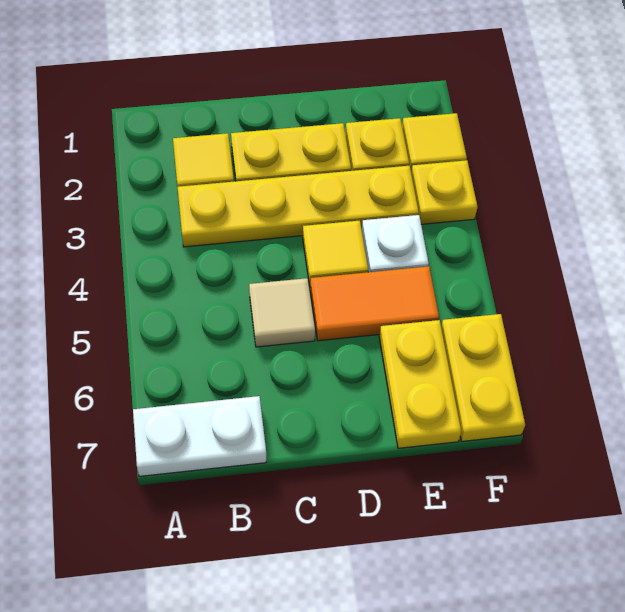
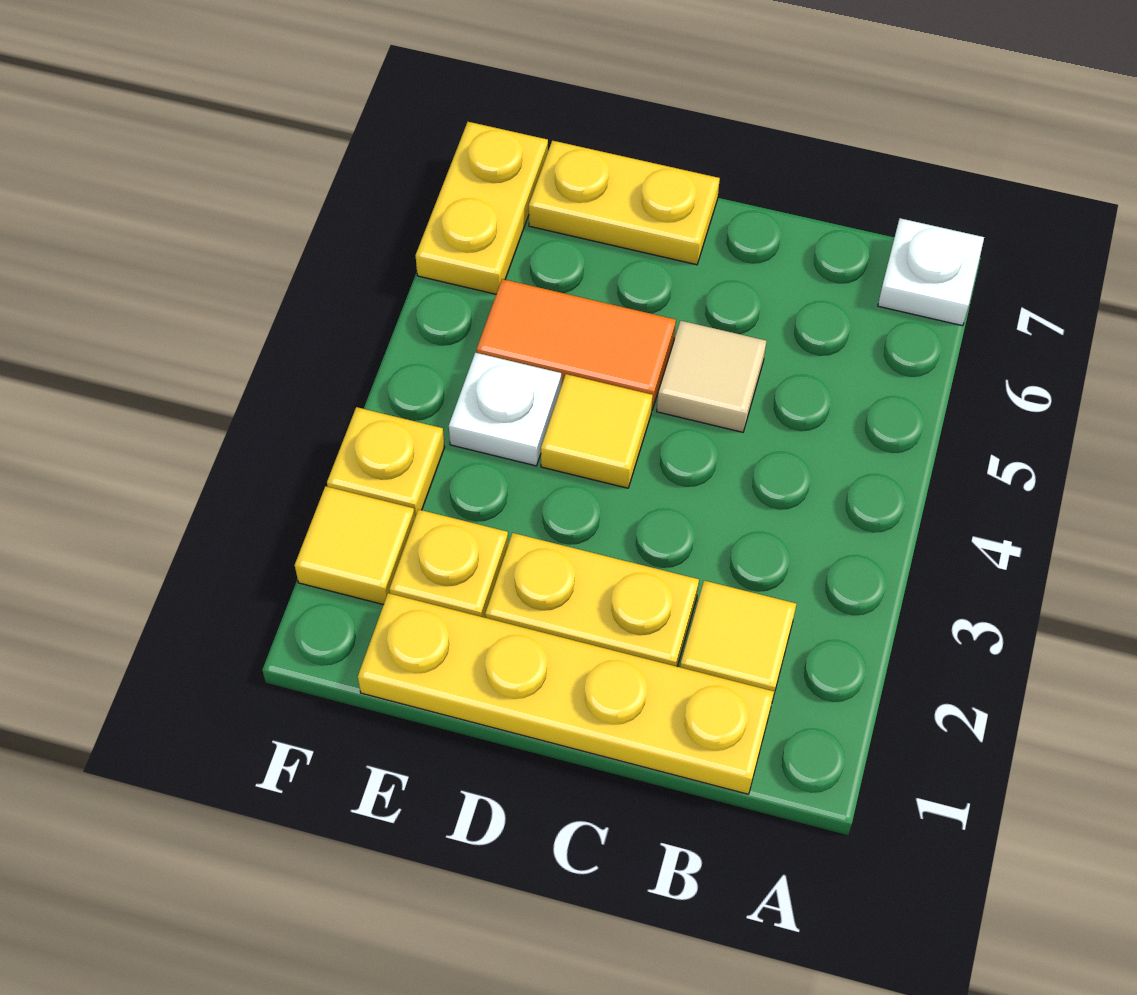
white 1x2 plate [133,396,266,476] -> white 1x1 plate [878,218,984,326]
yellow 1x4 plate [178,166,419,247] -> yellow 1x4 plate moved to [358,593,774,794]
yellow 1x2 plate [379,320,461,448] -> yellow 1x2 plate turned to [529,141,720,265]

